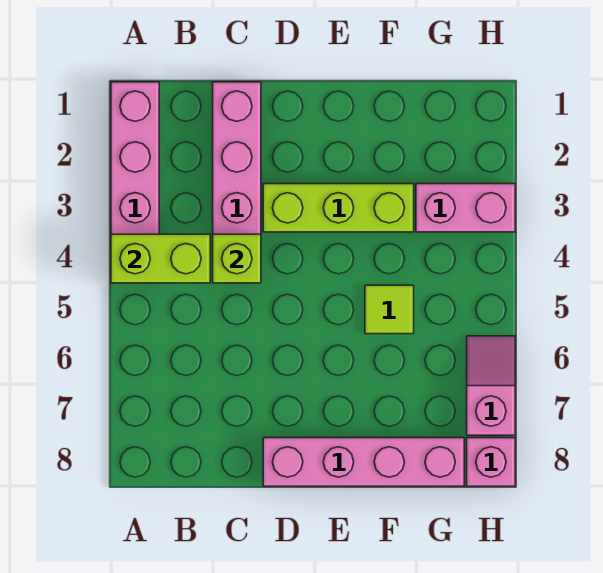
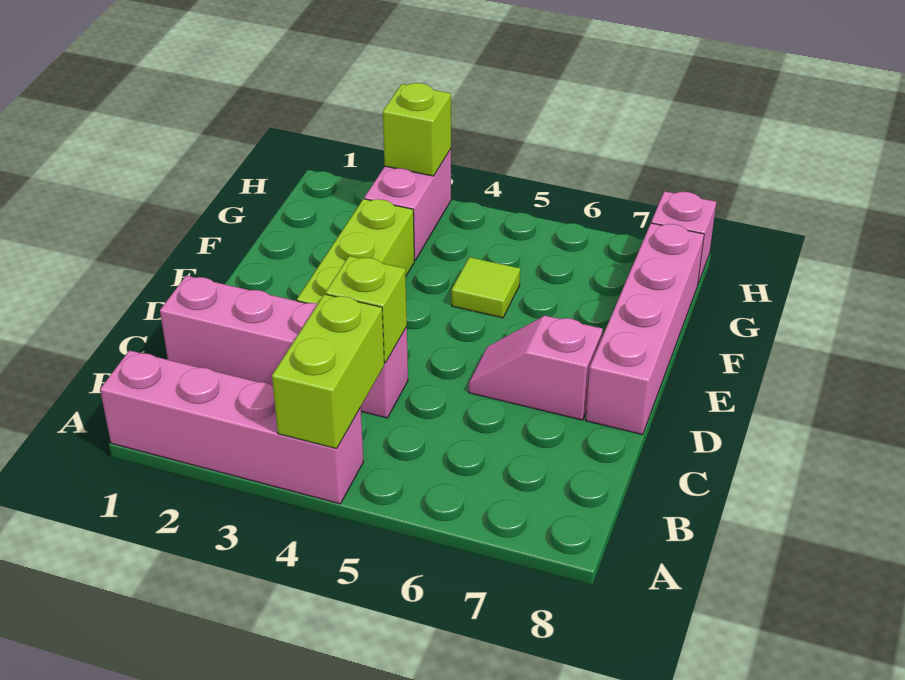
none -> lime 1x1 brick [383,83,451,176]
pink 1x2 slope [467,336,515,435] -> pink 1x2 slope moved to [469,316,603,420]

